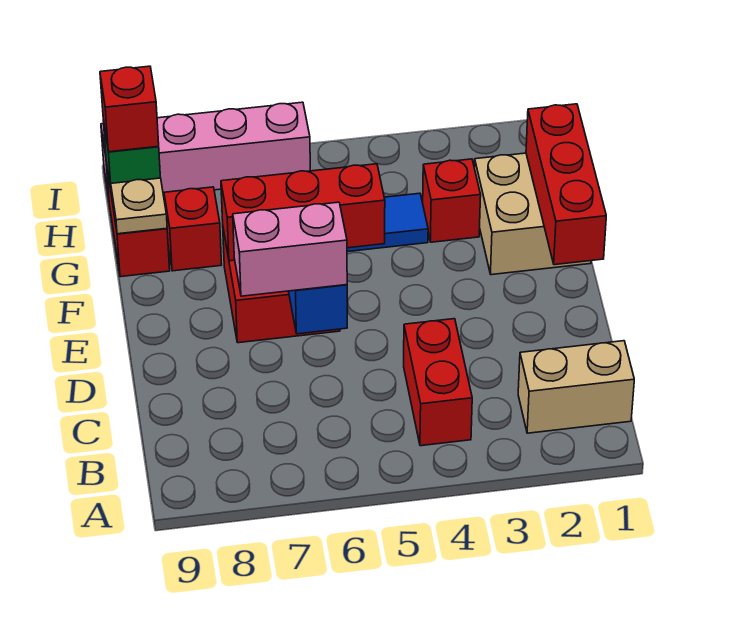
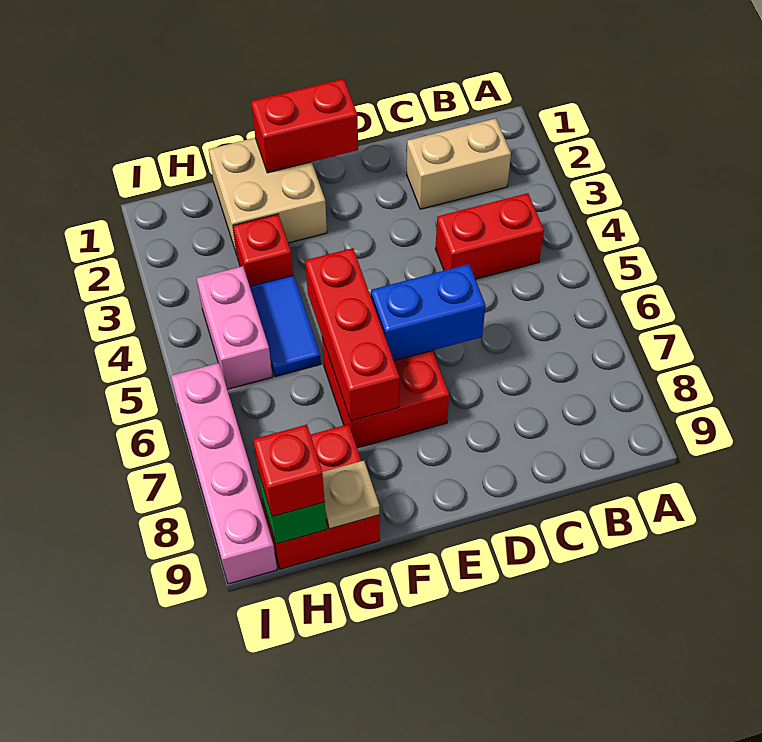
tan 1x2 brick [518,341,634,433] -> tan 1x2 brick turned to [407,118,511,209]
pink 1x2 brick [233,202,347,296] -> pink 1x2 brick moved to [197,266,272,389]
red 1x3 brick [526,104,606,265] -> red 1x2 brick [251,79,358,173]

